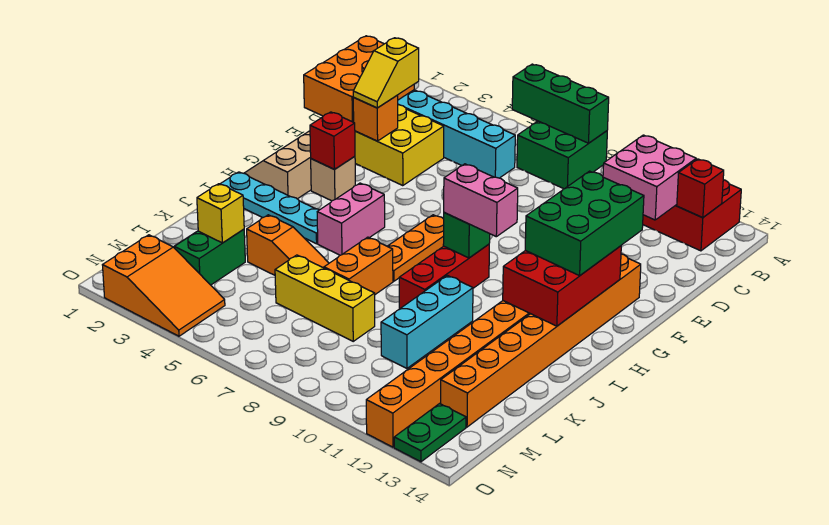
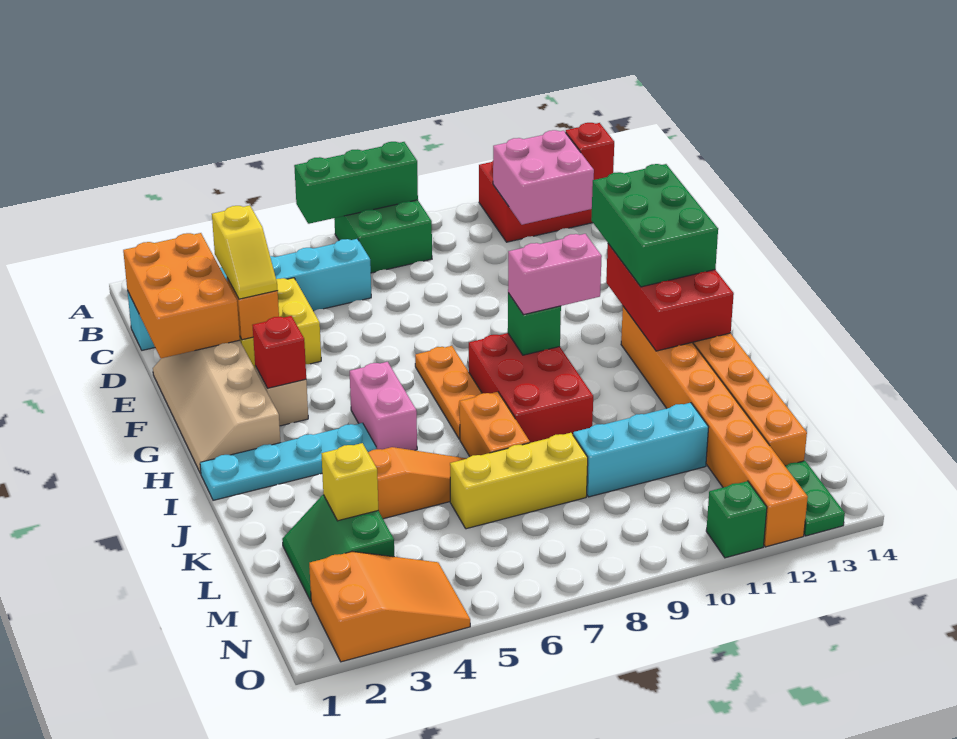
red 1x3 brick [399,244,489,309] -> red 2x3 brick [469,333,593,443]
cyan 1x3 brick [381,275,473,368] -> cyan 1x3 brick turned to [573,403,709,497]
none -> green 1x1 brick [706,481,767,558]

